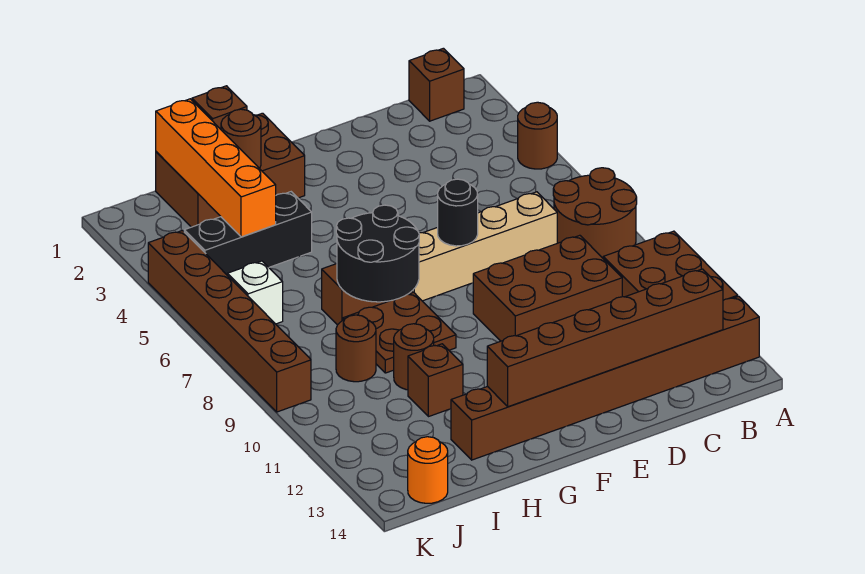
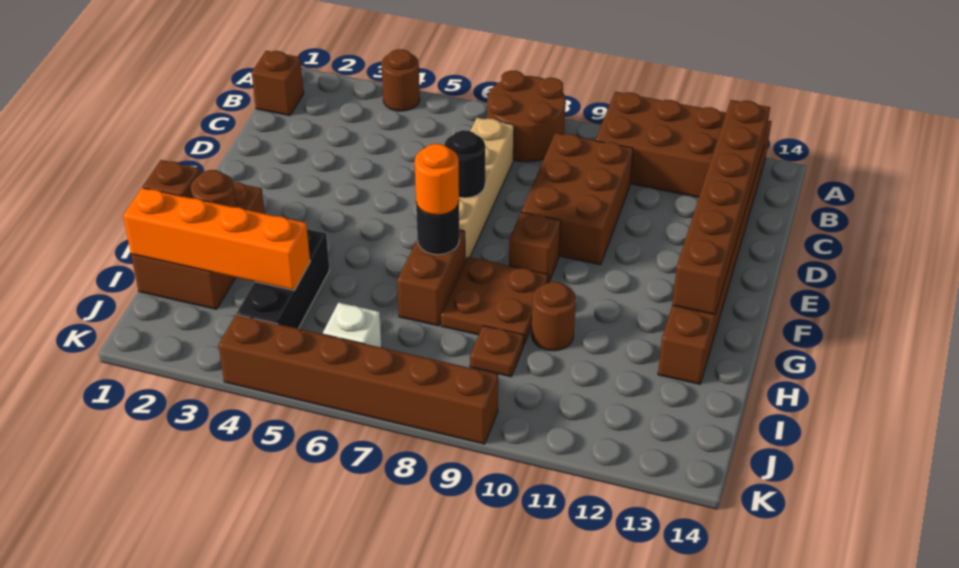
black 2x2 round brick [336,205,419,302] -> black 1x1 round brick [416,203,459,255]
brown 1x1 brick [408,344,463,417] -> brown 1x1 brick moved to [509,212,561,283]
brown 1x1 round brick [336,315,376,382] -> brown 1x1 plate [470,326,524,377]
orange 1x1 round brick [408,437,448,503] -> orange 1x1 round brick moved to [415,144,459,215]

